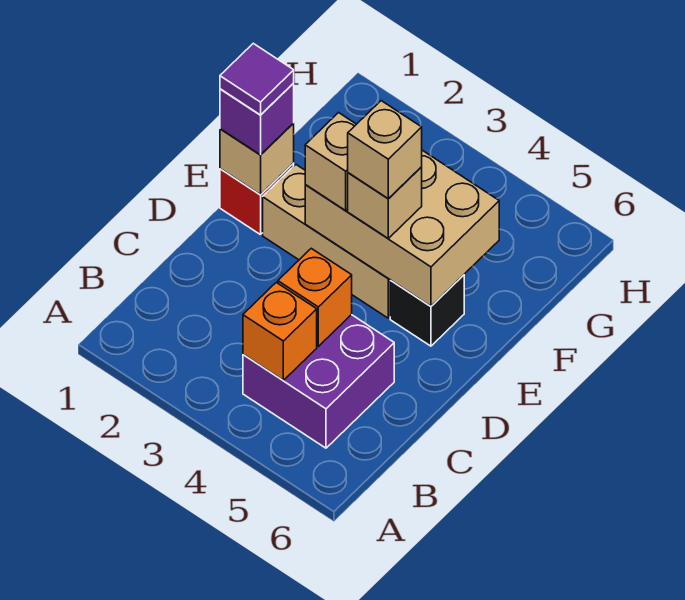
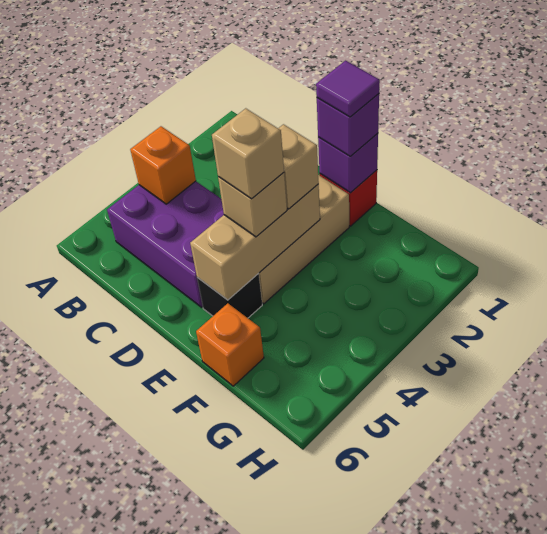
purple 2x2 brick [243,315,394,448] -> purple 2x3 brick [107,181,224,307]
orange 1x1 brick [278,248,352,346] -> orange 1x1 brick moved to [196,303,264,386]
tan 1x1 brick [220,123,294,195] -> purple 1x1 brick [318,133,378,193]
tan 2x3 brick [305,150,499,306] -> tan 1x3 brick [190,184,320,300]

